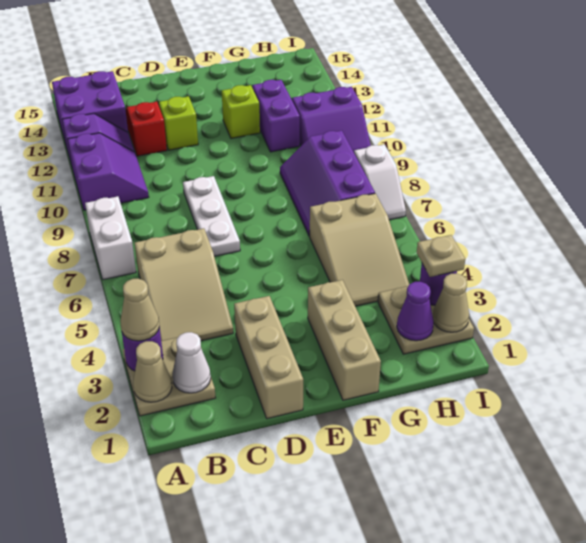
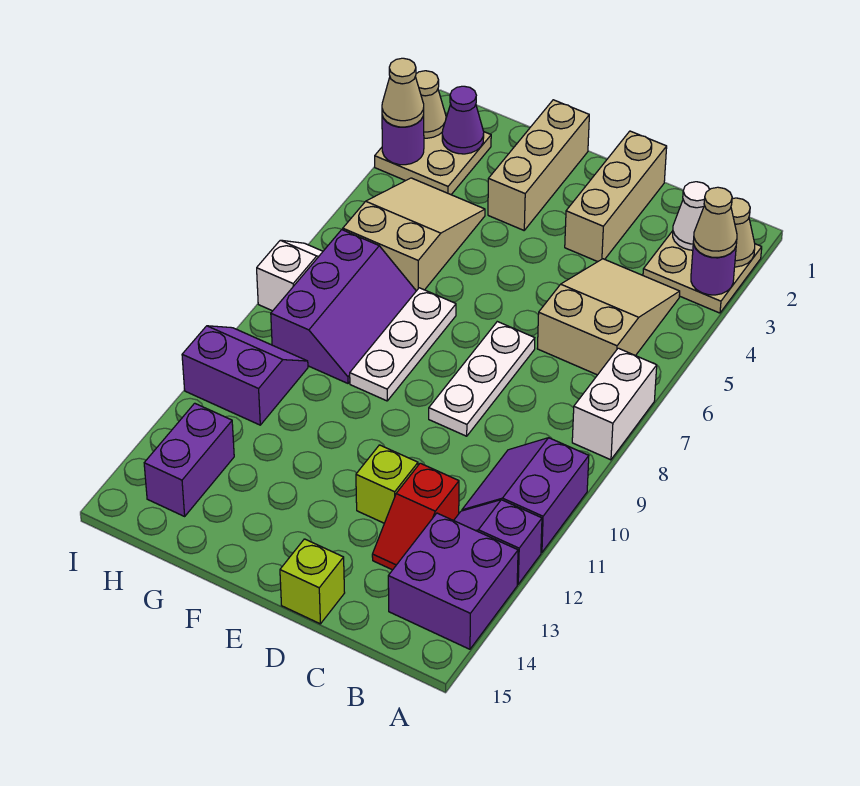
none -> white 1x3 plate [350,288,456,401]
lime 1x1 brick [222,85,260,139] -> lime 1x1 brick moved to [280,539,345,624]
purple 1x2 brick [252,80,300,152] -> purple 1x2 brick moved to [144,403,234,516]
tan 1x1 plate [417,235,465,277] -> tan 1x1 cone [382,58,424,127]

